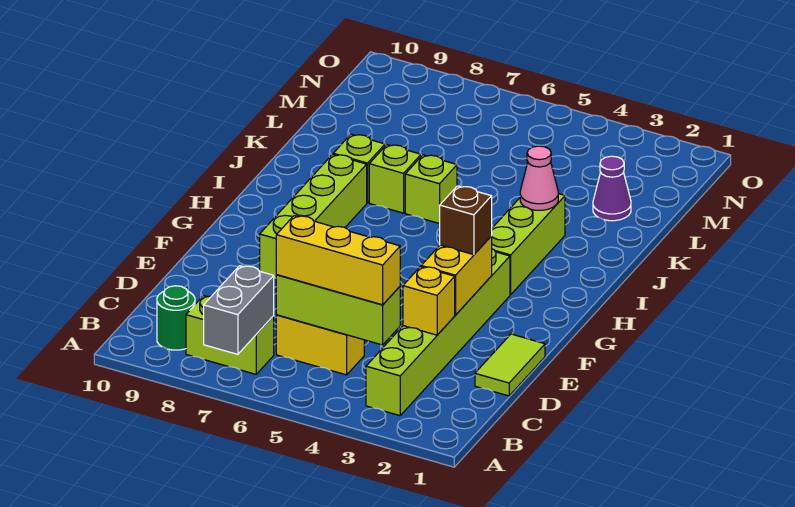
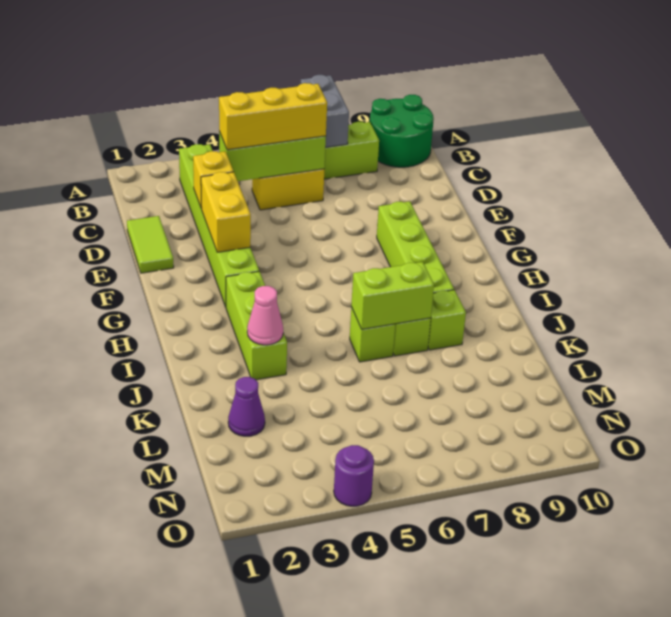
green 1x1 round brick [157,286,195,350] -> green 2x2 round brick [370,95,434,167]
brown 1x1 brick [440,186,492,255] -> none
none -> lime 1x2 brick [351,262,434,329]
none -> purple 1x1 round brick [334,445,374,506]

